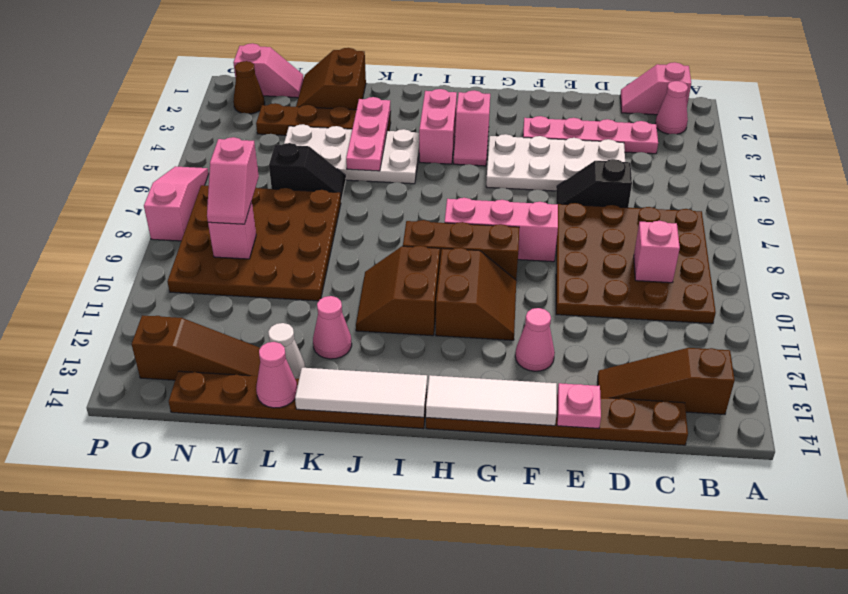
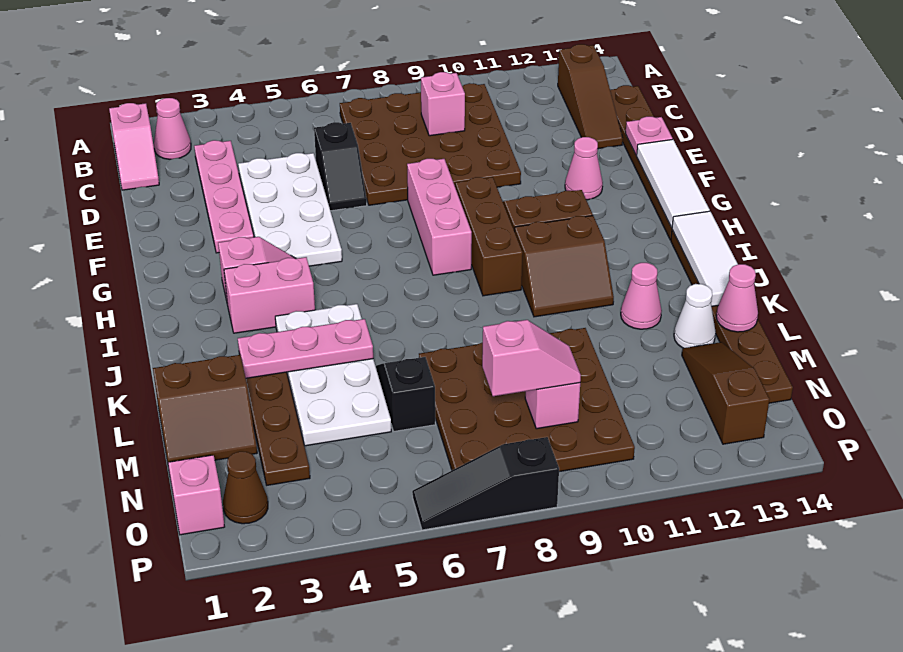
pink 1x3 slope [144,166,209,241] -> black 1x3 slope [412,437,559,530]

